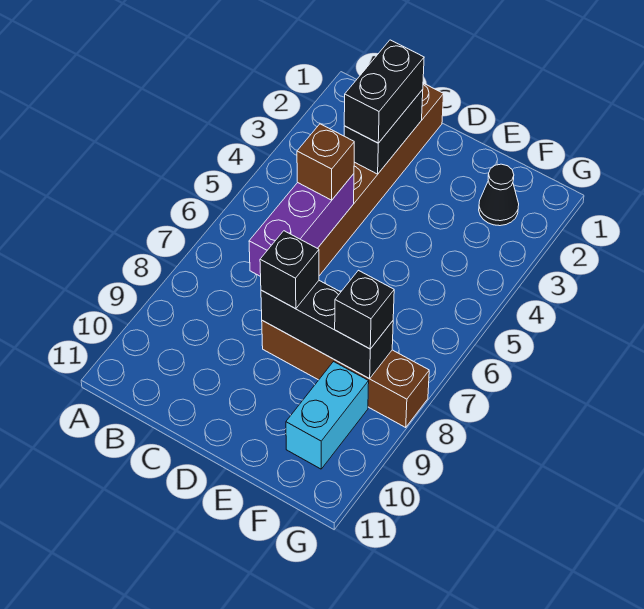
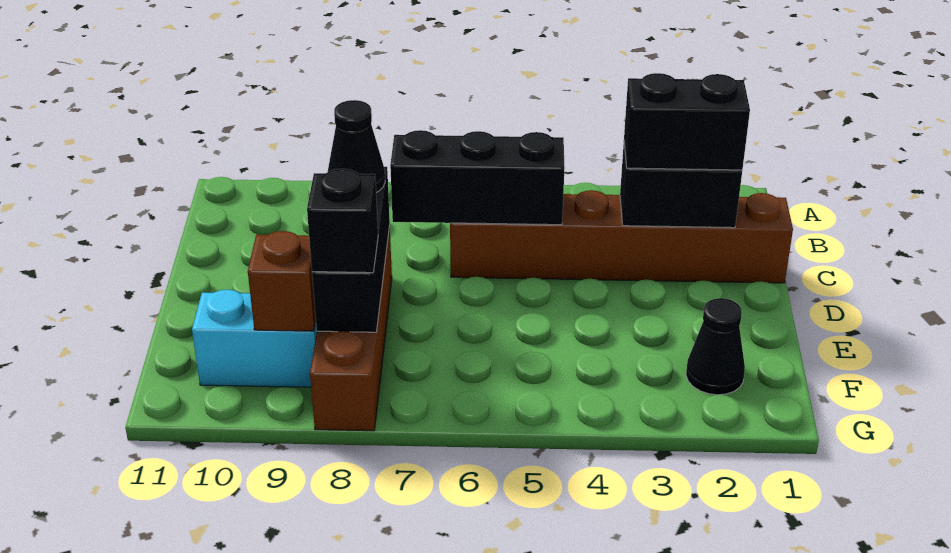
purple 1x3 brick [249,174,354,277] -> black 1x3 brick [390,130,565,225]
brown 1x1 brick [297,124,354,200] -> brown 1x1 brick moved to [248,231,316,331]
black 1x1 brick [260,231,319,309] -> black 1x1 cone [328,100,385,193]

